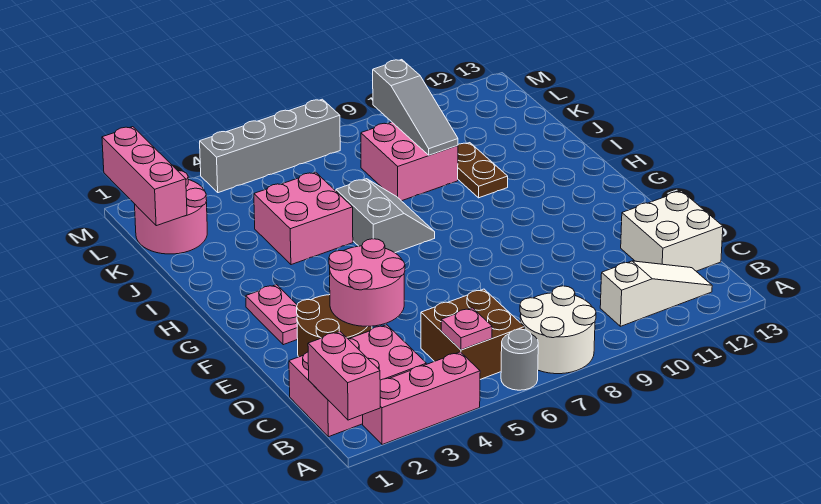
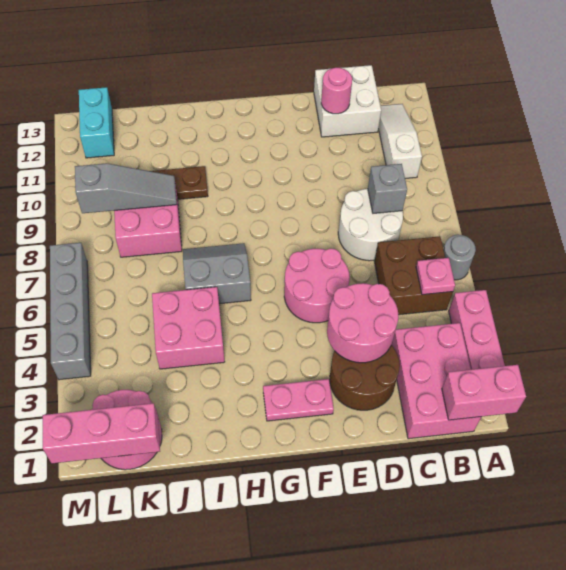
white 2x2 round brick [520,286,596,374] -> white 2x2 round brick moved to [338,189,403,261]
none -> grey 1x1 brick [368,164,407,213]
none -> pink 1x1 round brick [321,68,352,114]
none -> pink 2x2 round brick [284,248,350,323]
none -> cyan 1x2 brick [79,87,114,158]

